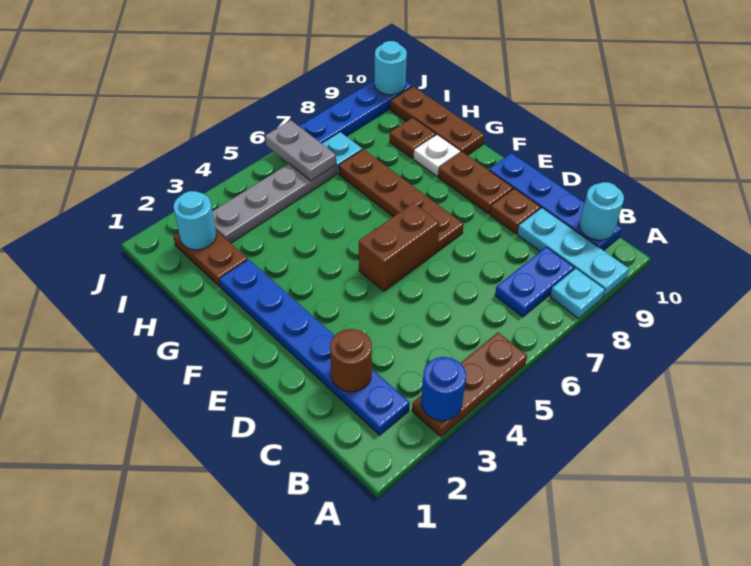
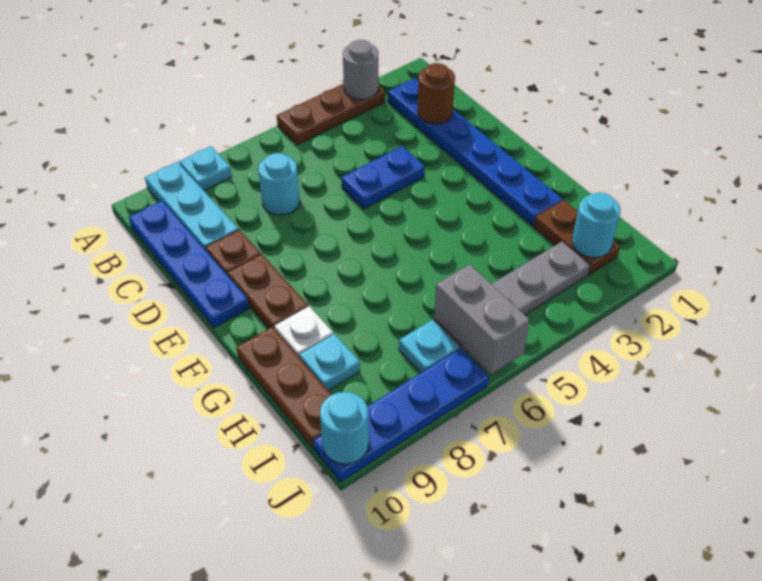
blue 1x1 round brick [421,357,466,421] -> grey 1x1 round brick [343,40,379,100]
blue 1x2 plate [495,247,574,317] -> blue 1x2 plate moved to [341,146,425,209]
cyan 1x1 round brick [579,182,624,240] -> cyan 1x1 round brick moved to [258,153,300,215]
brown 1x2 brick [359,203,439,291] -> none
brown 1x4 plate [339,149,464,251] -> none
brown 1x1 plate [390,118,436,158] -> cyan 1x1 plate [299,334,360,391]
grey 1x2 plate [265,120,336,181] -> grey 1x2 brick [434,265,529,374]

